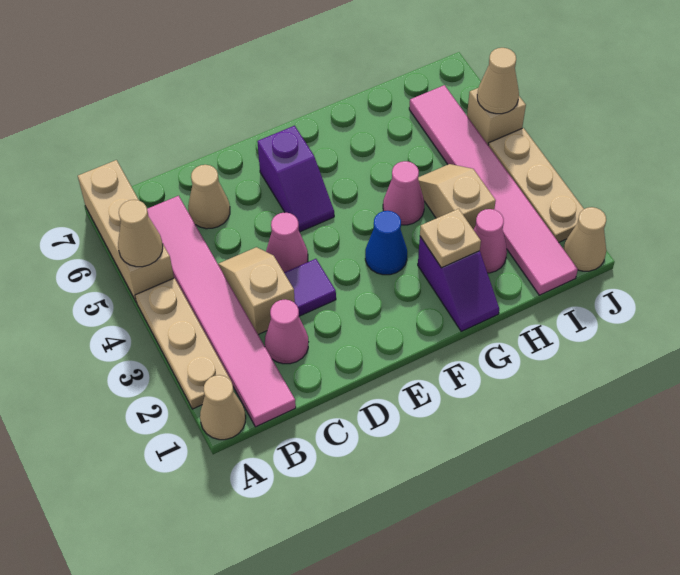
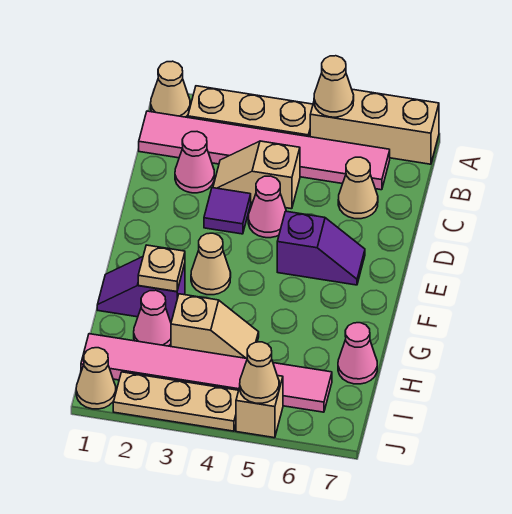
tan 1x2 slope [218,247,295,335] -> tan 1x2 slope turned to [213,141,300,209]
purple 1x2 slope [257,126,334,232] -> purple 1x2 slope turned to [277,211,365,285]
blue 1x1 cone [365,211,407,275] -> tan 1x1 cone [191,233,231,295]
pink 1x1 cone [383,161,424,225] -> pink 1x1 cone moved to [338,323,377,384]

